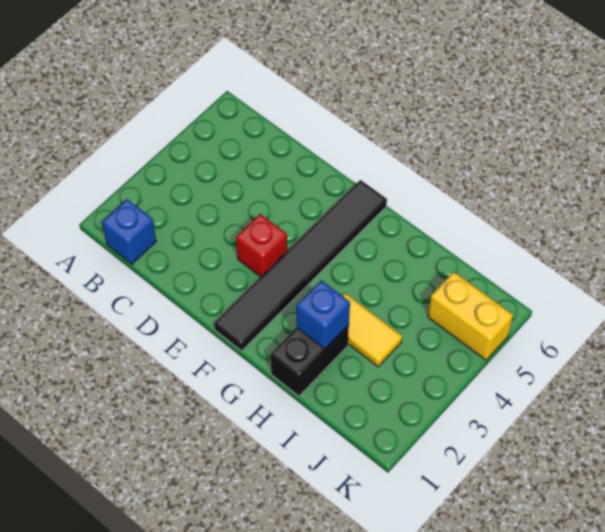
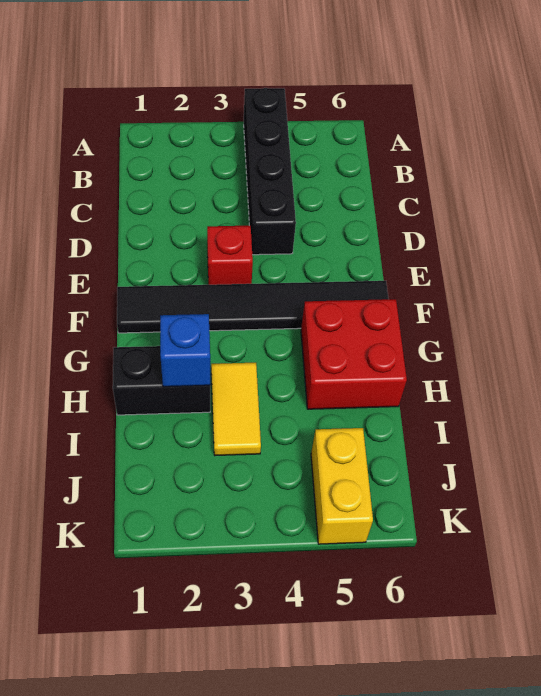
none -> black 1x4 brick [244,88,296,255]
blue 1x1 brick [102,199,156,264] -> none
none -> red 2x2 brick [301,299,407,409]

